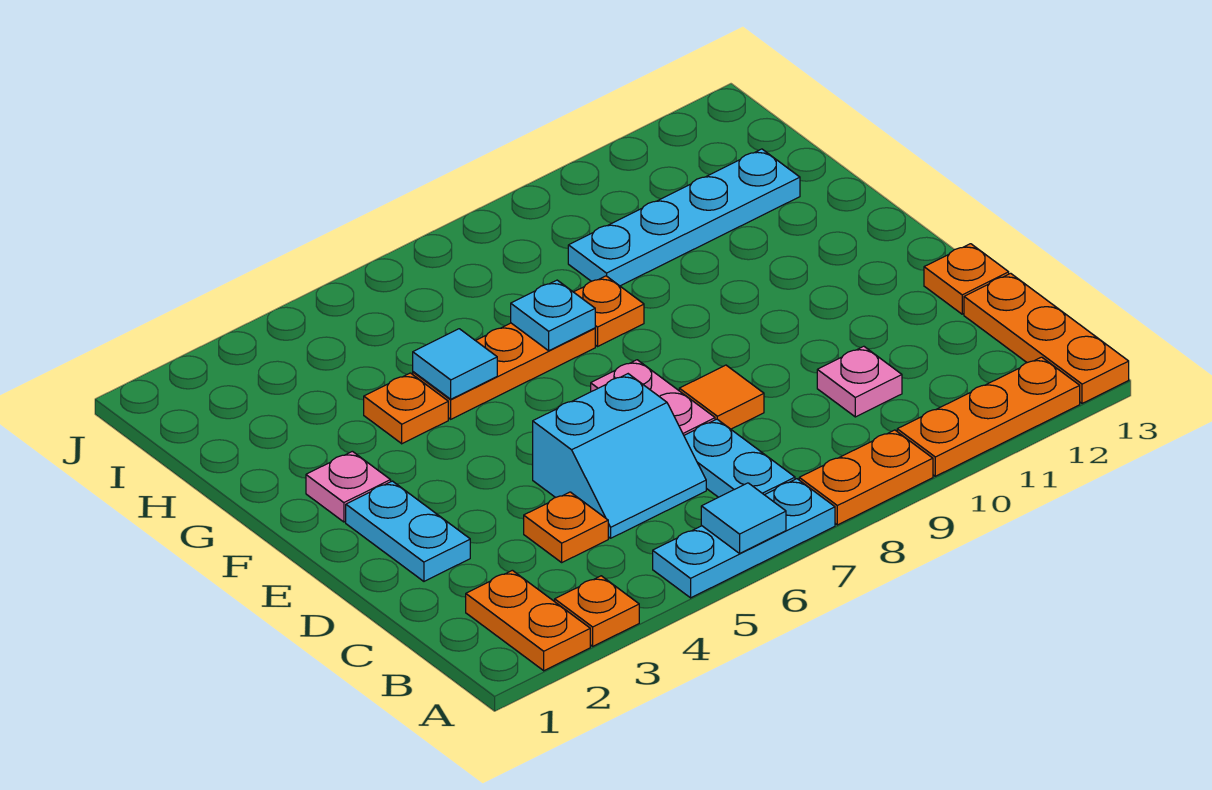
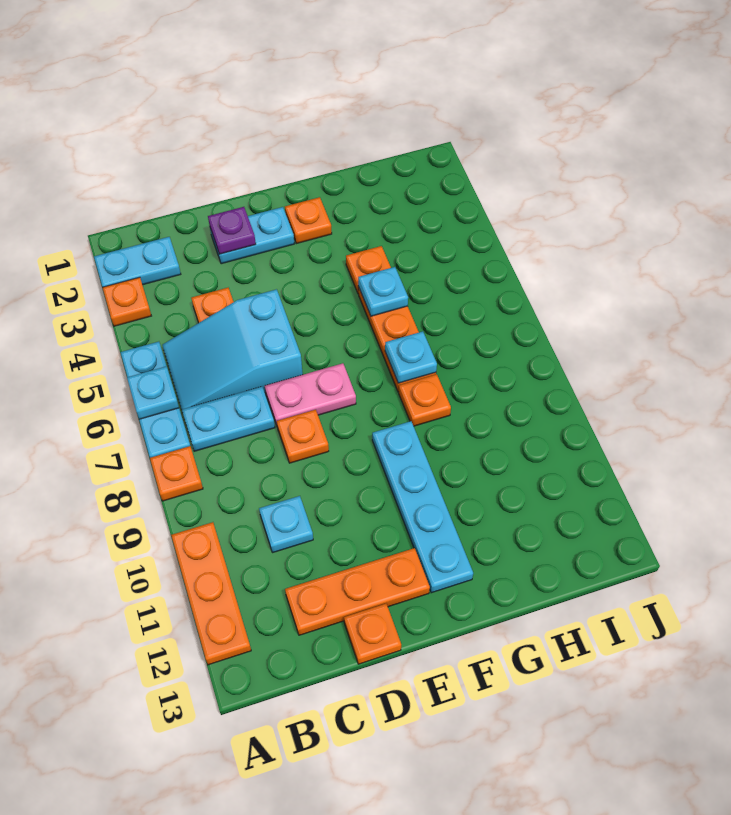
orange 1x2 plate [466,570,590,671] -> cyan 1x2 plate [94,237,181,287]
cyan 1x1 tile [701,483,786,553] -> cyan 1x1 plate [127,366,179,419]
orange 1x2 plate [799,430,933,525] -> orange 1x1 plate [150,446,203,501]
orange 1x3 plate [964,273,1129,403] -> orange 1x3 plate moved to [285,548,430,635]
cyan 2x2 slope [533,374,706,538] -> cyan 2x3 slope [162,289,303,409]
pink 1x1 plate [817,346,902,417] -> cyan 1x1 plate [259,496,313,553]
none -> purple 1x1 plate [208,207,256,254]
orange 1x1 tile [679,365,764,429] -> orange 1x1 plate [277,410,329,463]
pink 1x1 plate [306,451,391,522] -> orange 1x1 plate [285,197,332,244]
cyan 1x1 tile [413,329,497,399] -> cyan 1x1 plate [358,267,408,316]
cyan 1x4 plate [568,149,800,286] -> cyan 1x4 plate moved to [372,421,473,593]

